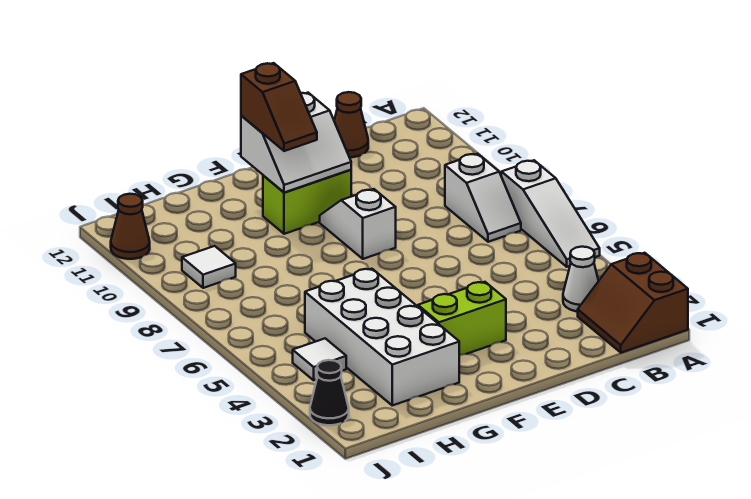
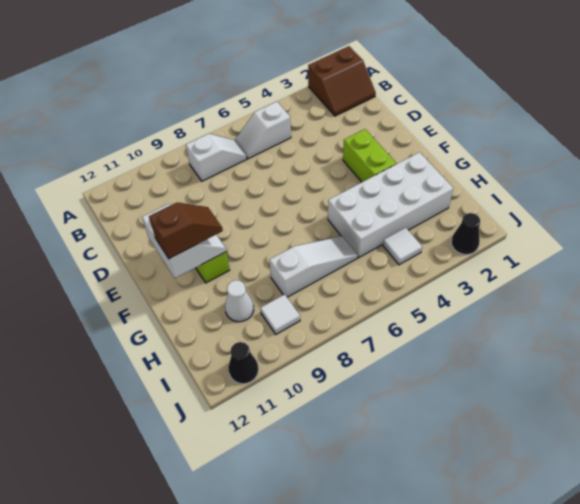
white 1x3 slope [501,160,600,267] -> white 1x3 slope moved to [269,236,358,297]
white 1x1 cone [563,247,598,311] -> white 1x1 cone moved to [225,280,254,322]
brown 1x1 cone [334,92,368,157] -> none
white 1x2 slope [320,189,396,259] -> white 1x2 slope moved to [235,101,291,159]
brown 1x1 cone [111,194,150,259] -> black 1x1 cone [228,342,258,384]

